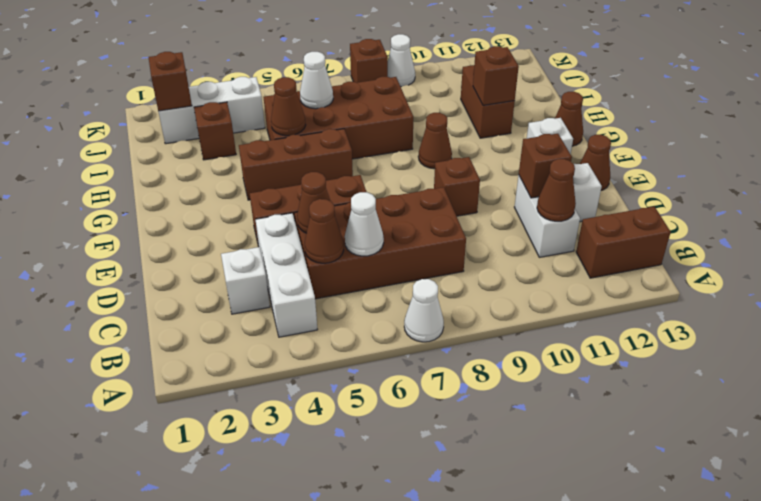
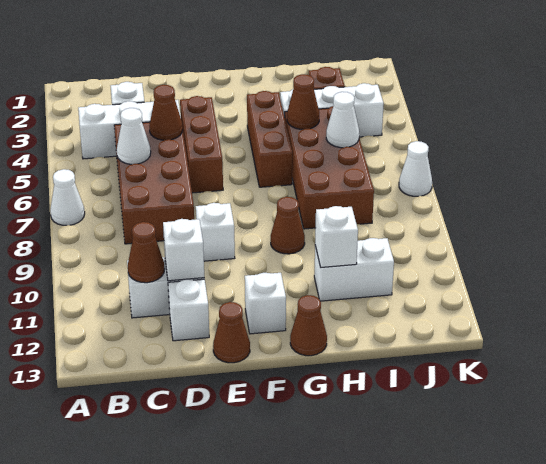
brown 1x2 brick [576,207,671,278] -> none
brown 1x1 cone [305,199,344,263] -> none
brown 1x1 brick [519,134,572,198] -> white 1x1 brick [163,219,204,281]
brown 1x1 brick [434,157,480,216] -> white 1x1 brick [196,203,235,261]
brown 1x2 brick [461,65,515,138] -> white 1x2 brick [314,238,394,301]
brown 1x1 brick [473,46,519,105] -> white 1x1 brick [315,206,358,268]
white 1x3 brick [158,77,265,144] -> white 1x3 brick turned to [280,83,384,137]
brown 1x1 brick [149,52,192,111] -> none
brown 1x1 brick [350,39,388,83] -> none
white 1x1 cone [388,34,415,87] -> white 1x1 cone moved to [399,141,432,196]

